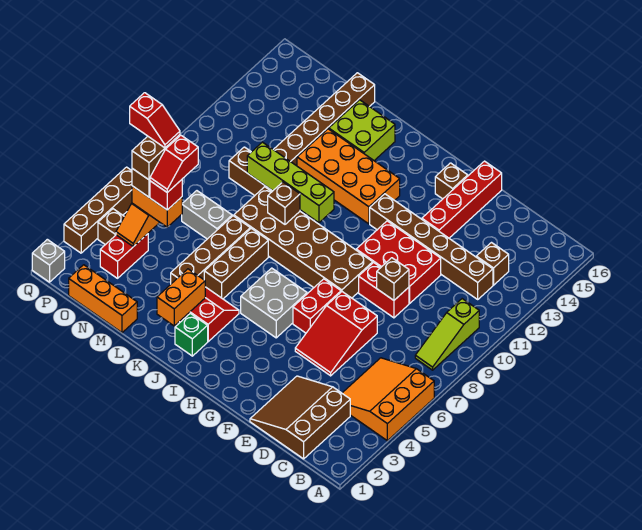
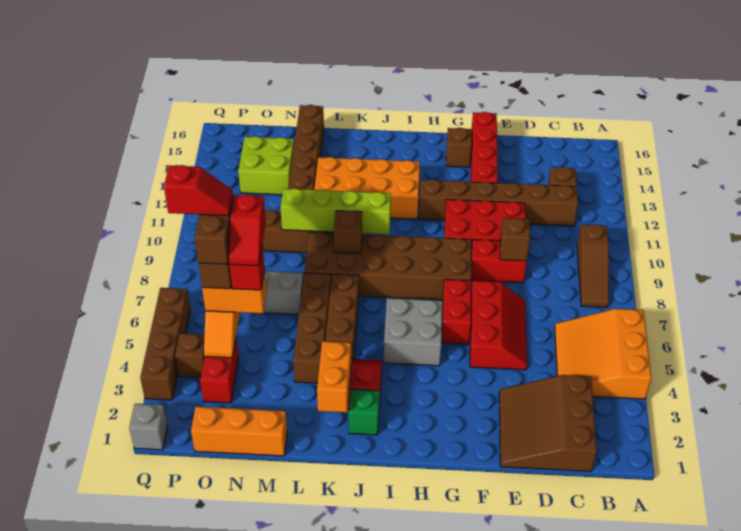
lime 1x3 slope [415,299,479,370] -> brown 1x3 slope [577,224,609,307]
red 2x3 slope [295,292,377,376] -> red 2x3 slope turned to [470,281,527,370]
lime 2x2 brick [329,100,395,160] -> lime 2x2 brick moved to [238,136,294,195]

